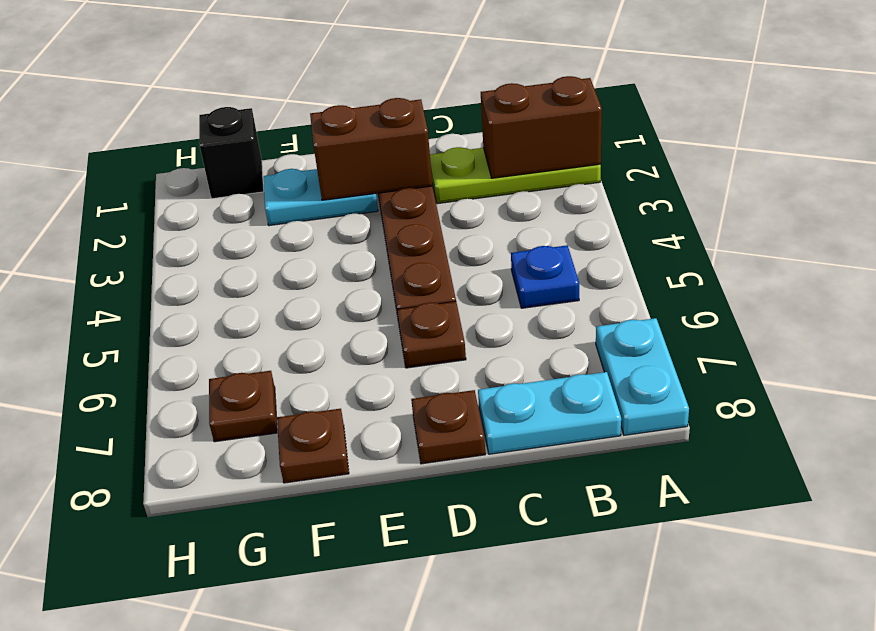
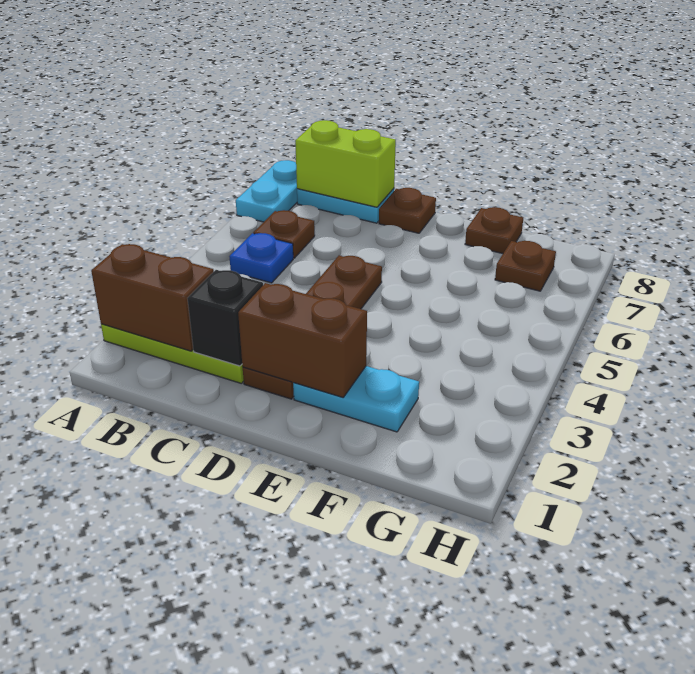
none -> lime 1x2 brick [295,120,396,207]
brown 1x1 plate [397,301,466,368] -> brown 1x1 plate moved to [253,210,315,258]
black 1x1 brick [199,107,264,199] -> black 1x1 brick moved to [187,270,263,366]

